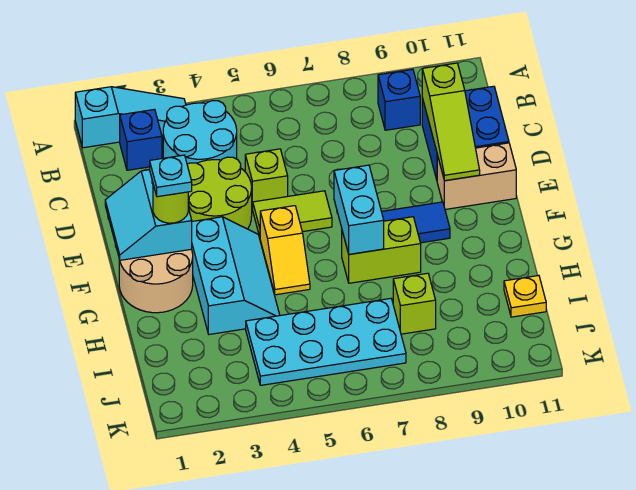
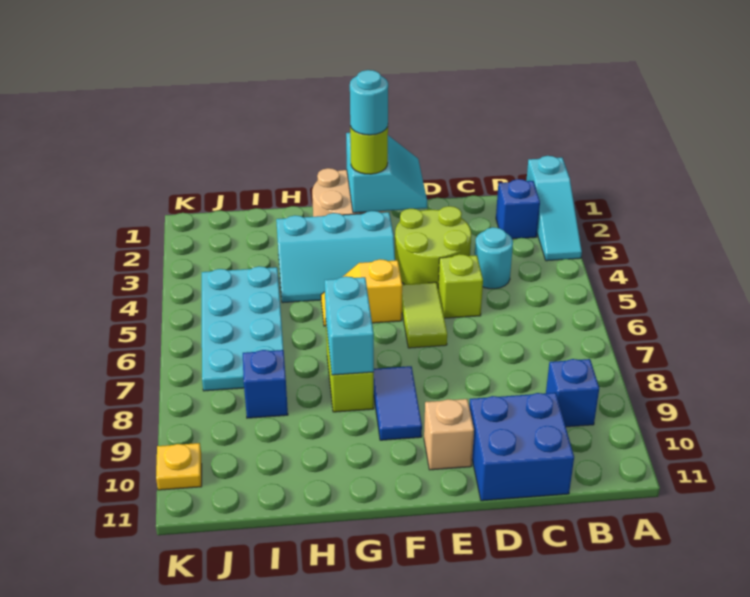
cyan 2x2 round brick [163,101,237,164] -> cyan 1x1 round brick [475,227,513,289]
lime 1x3 slope [422,63,480,181] -> none
cyan 2x2 slope [105,170,192,260] -> cyan 2x2 slope turned to [346,133,427,213]
tan 1x2 brick [437,143,516,209] -> tan 1x1 brick [424,399,474,470]
cyan 1x1 plate [149,155,192,197] -> cyan 1x1 round brick [350,70,388,135]
cyan 1x2 brick [334,165,384,254] -> cyan 1x2 brick turned to [325,276,374,375]
lime 1x1 brick [393,273,436,334] -> blue 1x1 brick [243,350,288,418]
yellow 1x1 plate [504,276,546,317] -> yellow 1x1 plate moved to [156,443,202,490]

